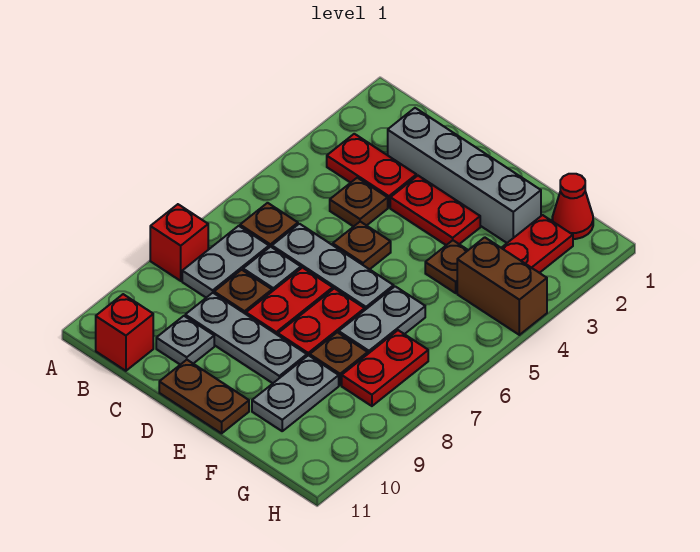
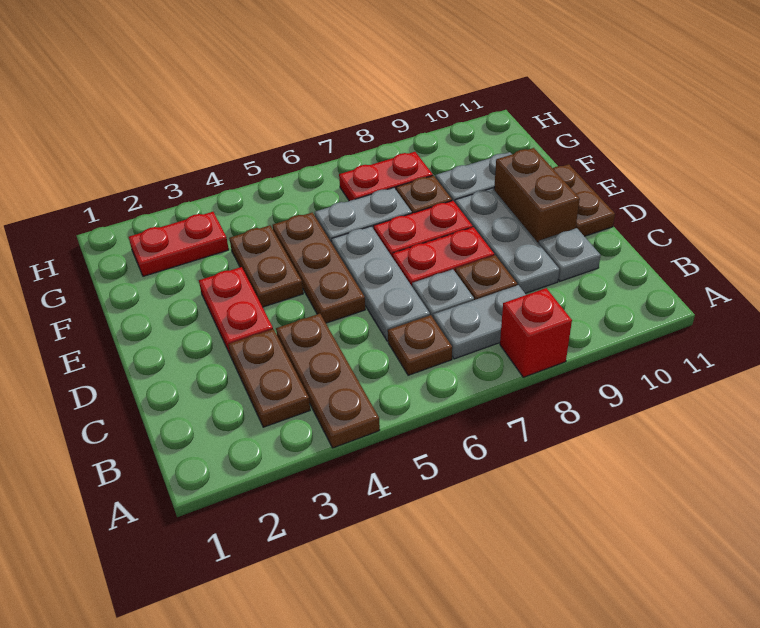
red 1x2 plate [327,134,416,207] -> brown 1x2 plate [228,329,310,427]
red 1x1 brick [96,294,153,371] -> none
grey 1x4 brick [388,108,541,243] -> none
brown 1x1 plate [330,178,388,227] -> brown 1x3 plate [276,314,380,448]
brown 1x1 plate [333,222,391,269] -> brown 1x3 plate [273,212,365,323]
brown 1x1 plate [425,240,468,293] -> brown 1x2 plate [229,225,303,307]
red 1x1 cone [552,174,593,239] -> none
brown 1x2 brick [457,237,547,335] -> brown 1x2 brick moved to [494,148,580,242]

